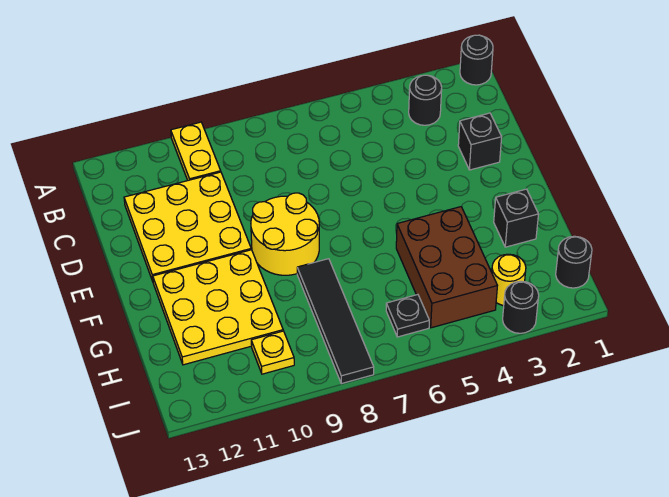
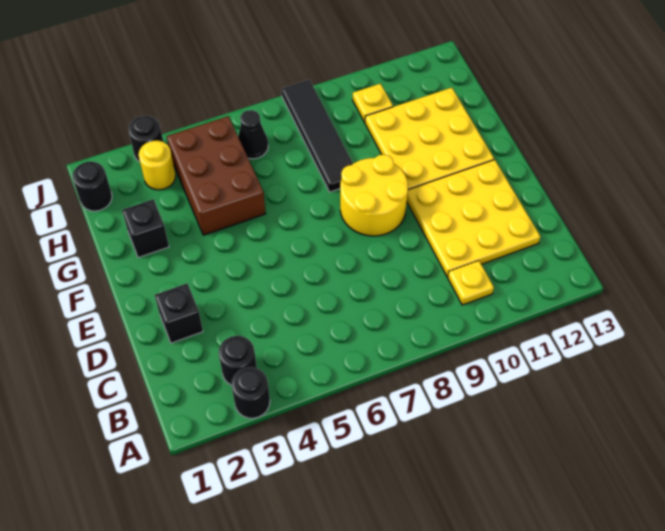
black 1x1 round brick [460,35,493,85] -> black 1x1 round brick moved to [231,367,270,418]
yellow 1x2 plate [171,122,221,180] -> yellow 1x1 plate [448,261,494,305]
black 1x1 plate [386,295,429,337] -> black 1x1 cone [238,110,268,159]

